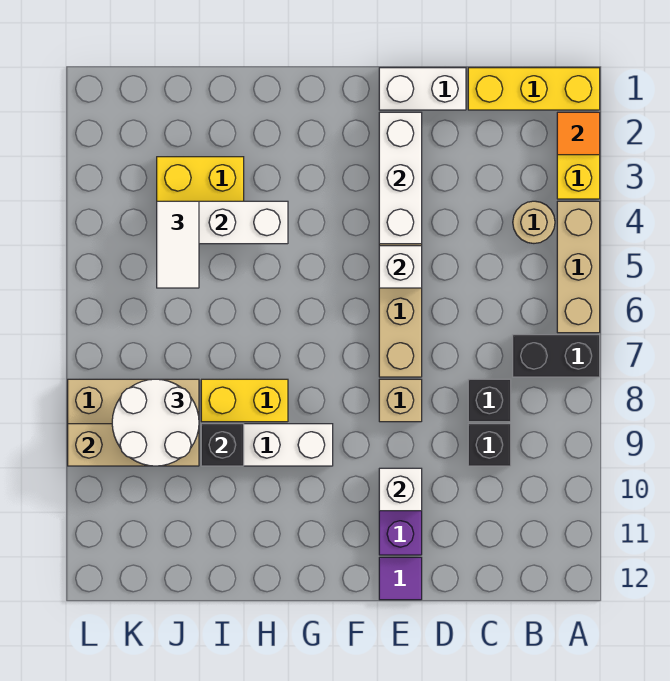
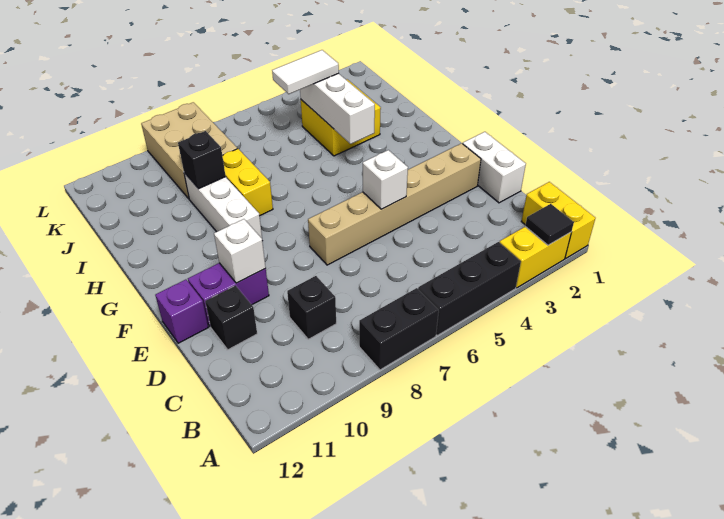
yellow 1x3 brick [468,68,600,110] -> yellow 1x2 brick [521,182,595,258]
orange 1x1 tile [557,112,600,155] -> black 1x1 tile [525,204,574,245]
tan 1x3 brick [557,201,600,333] -> black 1x3 brick [418,242,521,335]
black 1x2 brick [513,335,600,377] -> black 1x2 brick turned to [359,288,439,370]
tan 1x1 round brick [513,201,555,243] -> none
black 1x1 brick [468,379,511,422] -> black 1x1 brick moved to [205,286,257,350]
white 1x3 brick [379,112,422,244] -> none
tan 1x1 brick [379,379,422,422] -> none
purple 1x1 tile [379,557,422,600] -> purple 1x1 brick [155,280,208,343]
white 2x2 round brick [112,379,199,466] -> none
tan 1x3 brick [68,424,199,466] -> none

